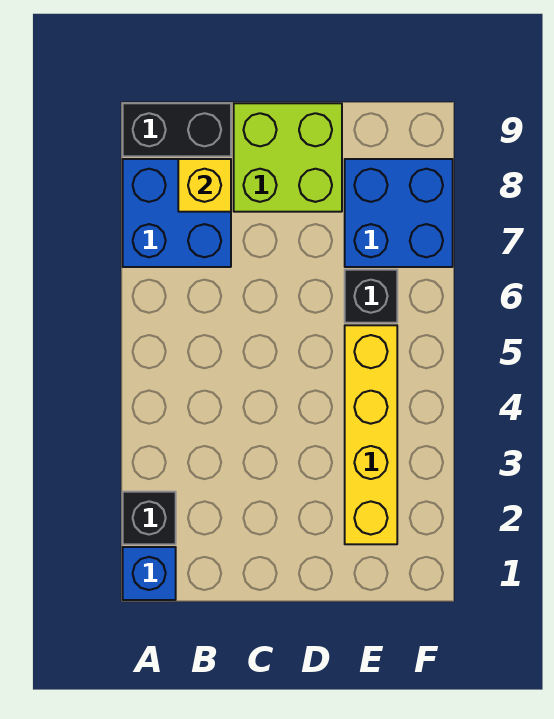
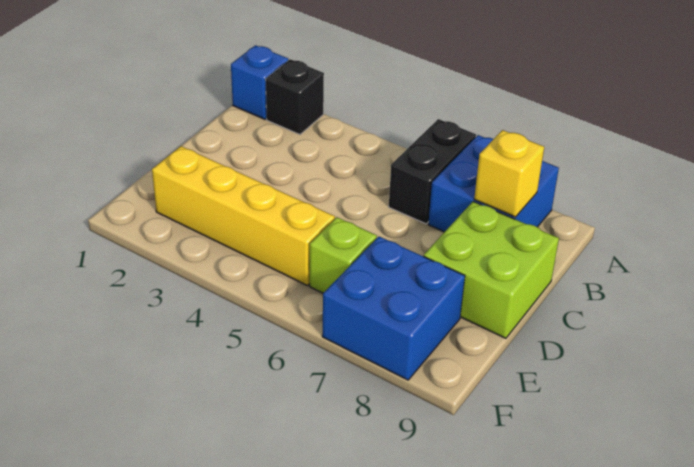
black 1x2 brick [123,103,231,156] -> black 1x2 brick moved to [389,119,476,224]
black 1x1 brick [345,270,397,323] -> lime 1x1 brick [310,217,377,293]

